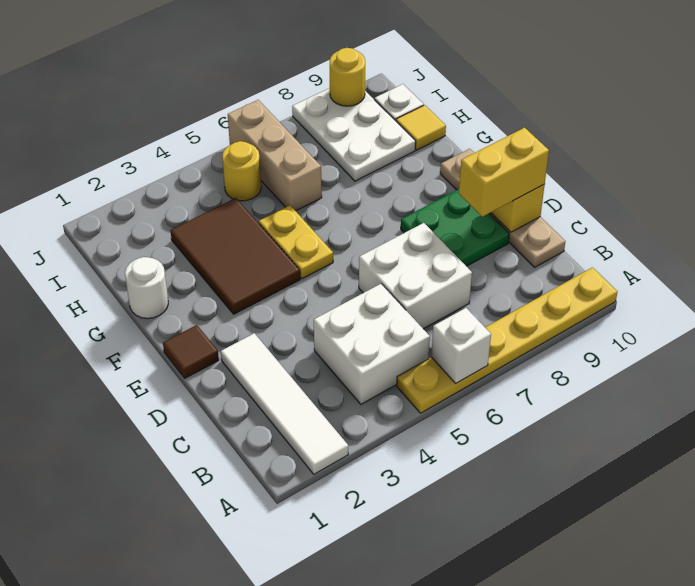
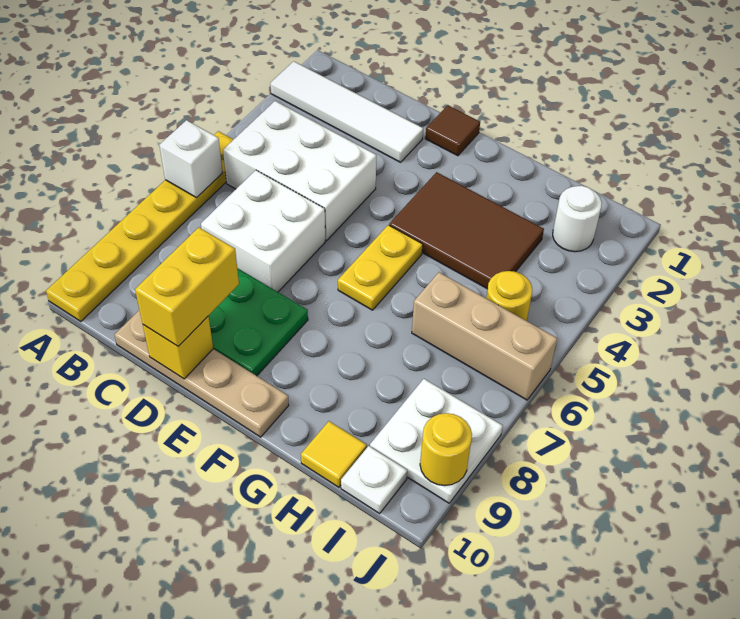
white 2x2 brick [314,284,430,404] -> white 2x3 brick [223,101,377,240]
yellow 1x2 plate [259,205,333,279] -> yellow 1x2 plate turned to [338,225,423,310]
white 1x1 round brick [125,257,168,319] -> white 1x1 round brick moved to [553,186,602,252]
white 2x3 plate [292,88,416,181] -> white 2x2 plate [370,379,503,503]

